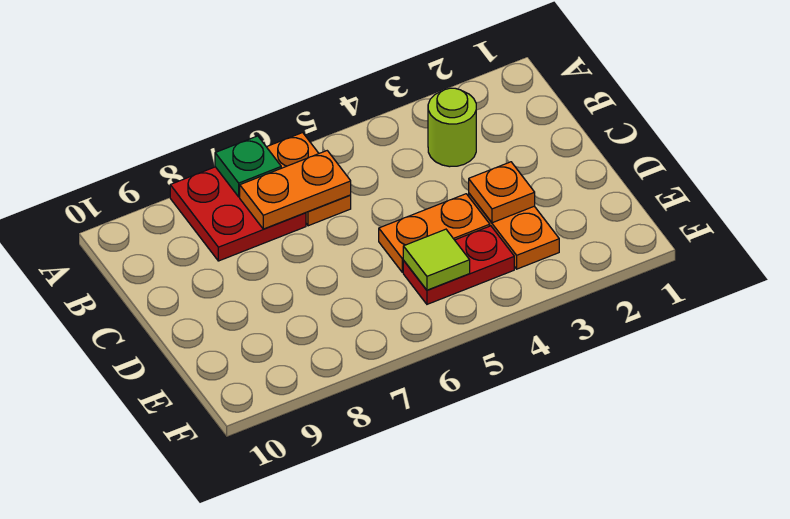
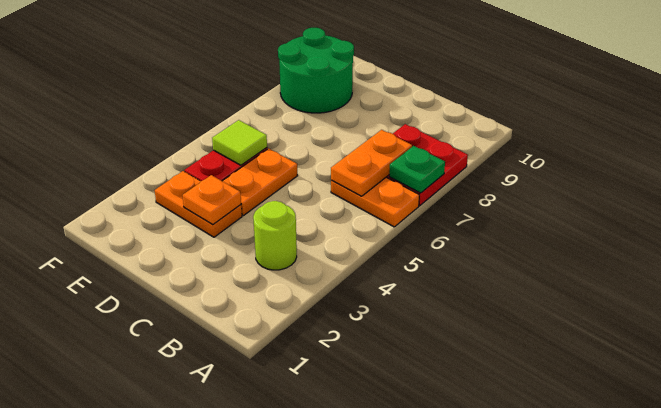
none -> green 2x2 round brick [278,28,354,113]

